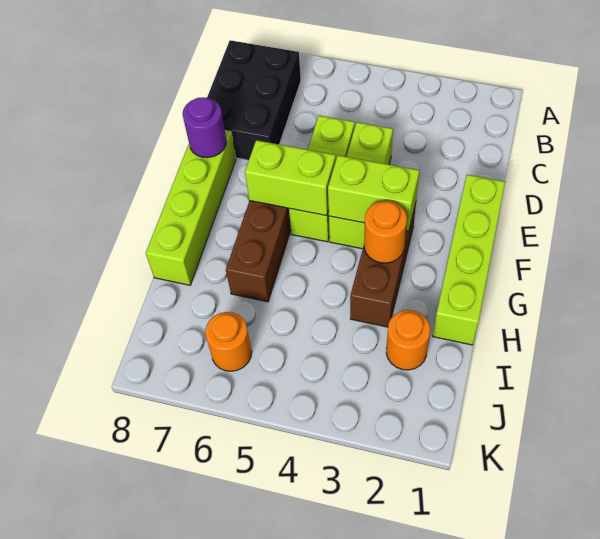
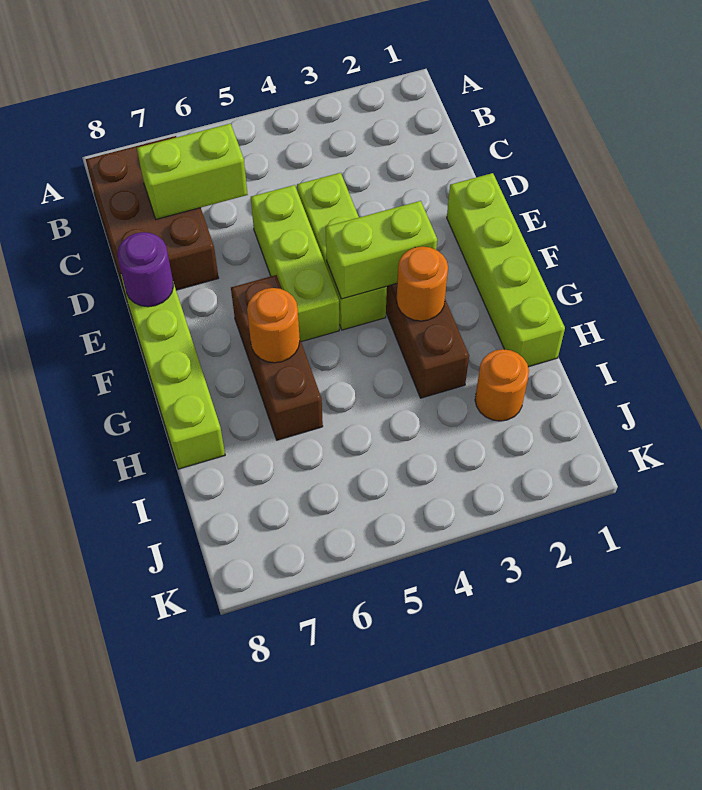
black 2x3 brick [207,40,301,160] -> brown 2x3 brick [86,136,219,299]
lime 1x2 brick [245,140,336,216] -> lime 1x2 brick moved to [137,124,248,219]
orange 1x1 round brick [205,312,252,371] -> orange 1x1 round brick moved to [247,288,300,363]

